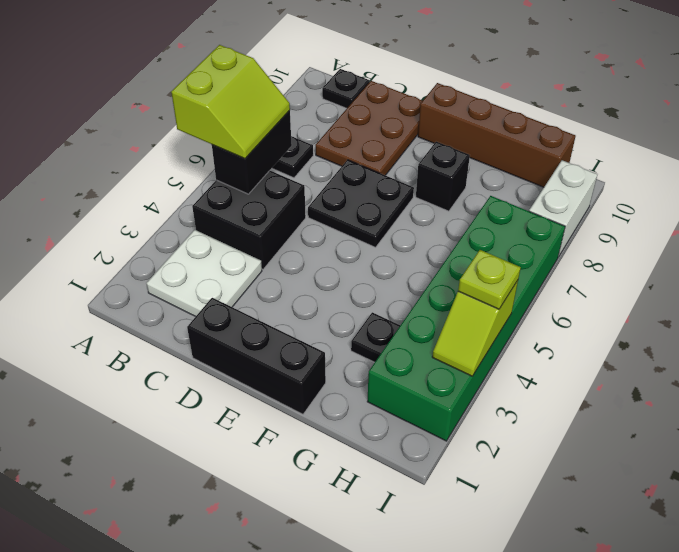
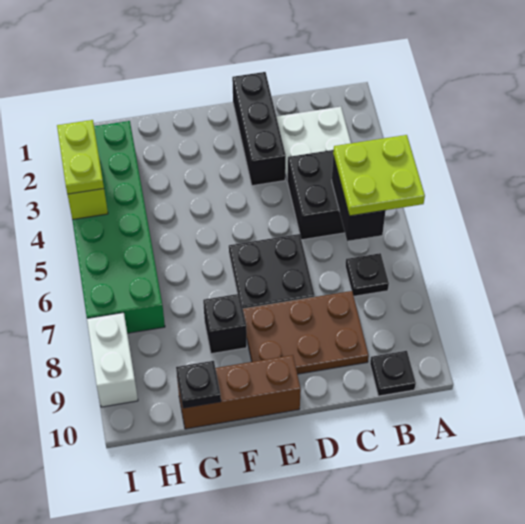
lime 2x2 slope [171,45,290,158] -> lime 2x2 plate [333,135,425,216]
brown 2x3 plate [316,81,422,175] -> brown 2x3 plate turned to [243,291,369,374]
black 1x3 brick [187,298,326,414] -> black 1x3 brick turned to [232,72,286,186]
brown 1x4 brick [418,83,576,187] -> brown 1x3 brick [177,355,301,429]
black 1x1 plate [351,312,400,362] -> black 1x1 plate moved to [176,361,221,408]
lime 1x1 plate [458,250,521,309] -> lime 1x2 plate [57,120,104,194]

